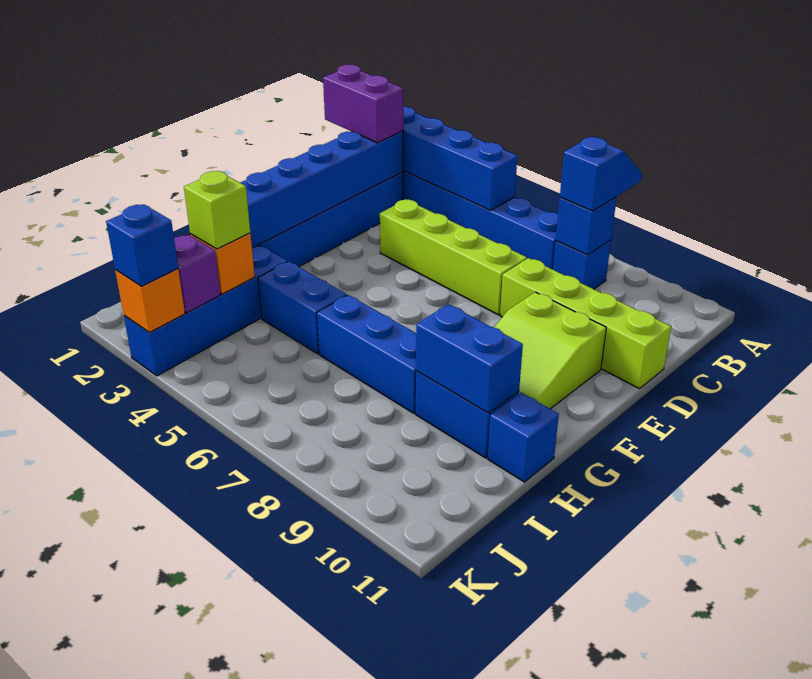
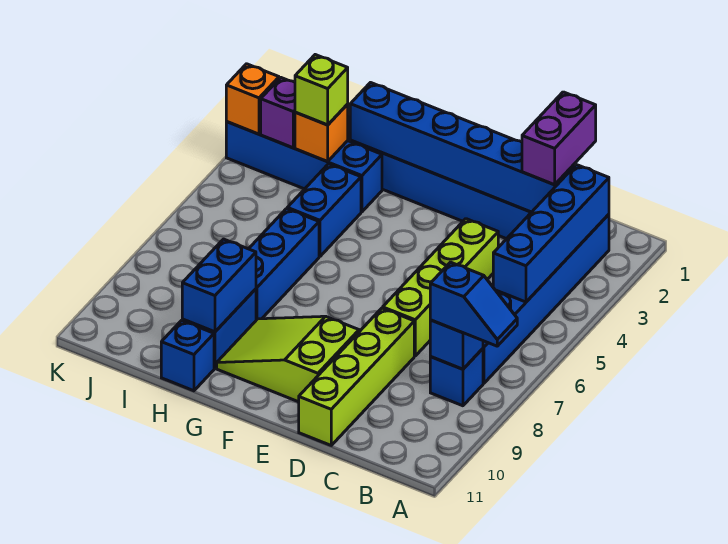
blue 1x1 brick [106,205,178,286] -> none

